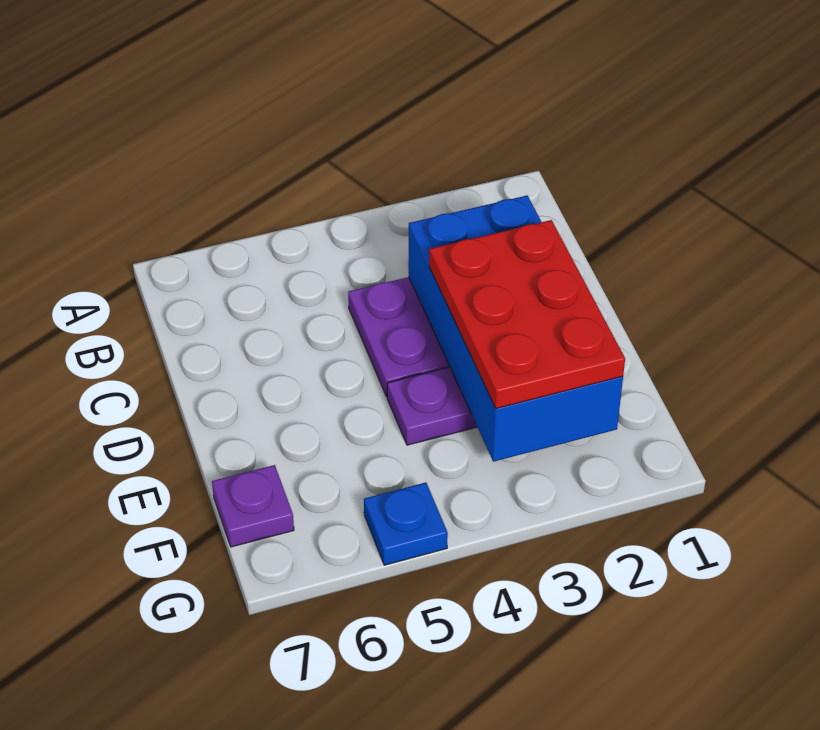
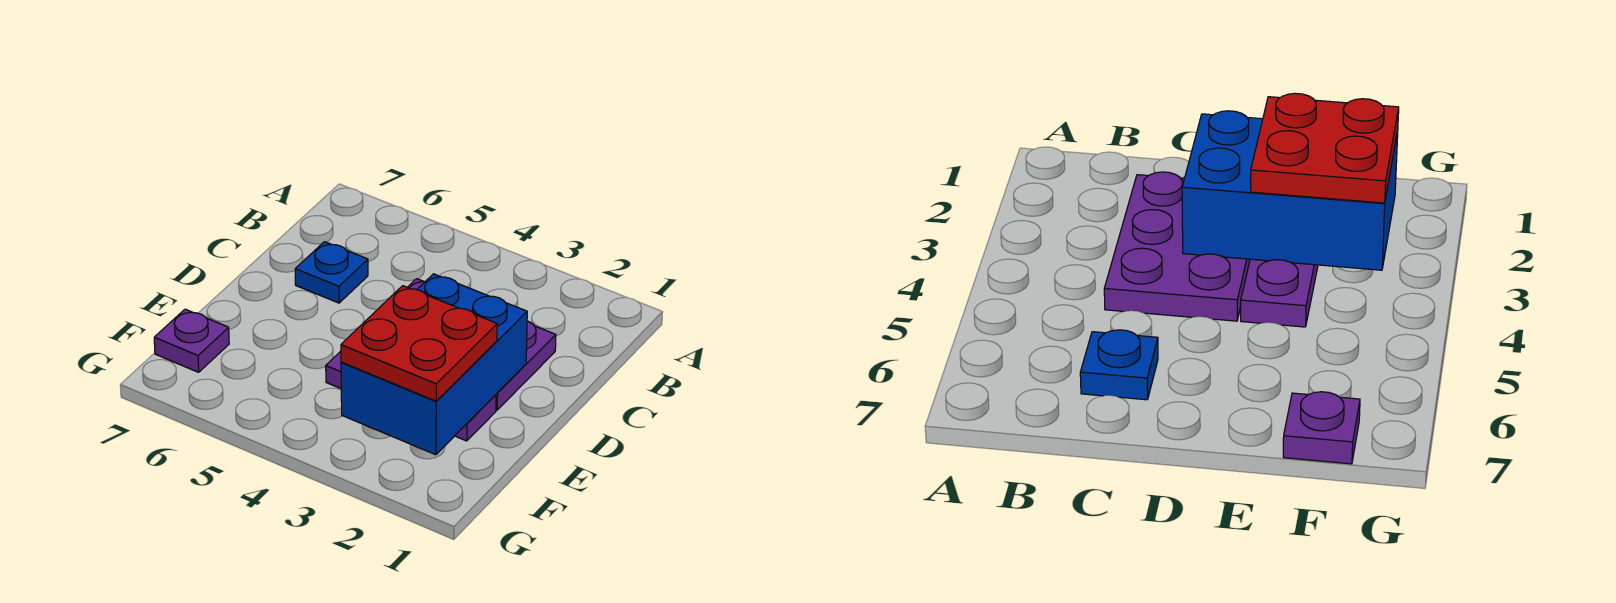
blue 2x4 brick [409,196,623,462] -> blue 2x3 brick [341,274,527,455]
red 2x3 plate [429,220,625,409] -> red 2x2 plate [341,286,497,401]
blue 1x1 plate [364,483,448,565] -> blue 1x1 plate moved to [295,242,368,303]

